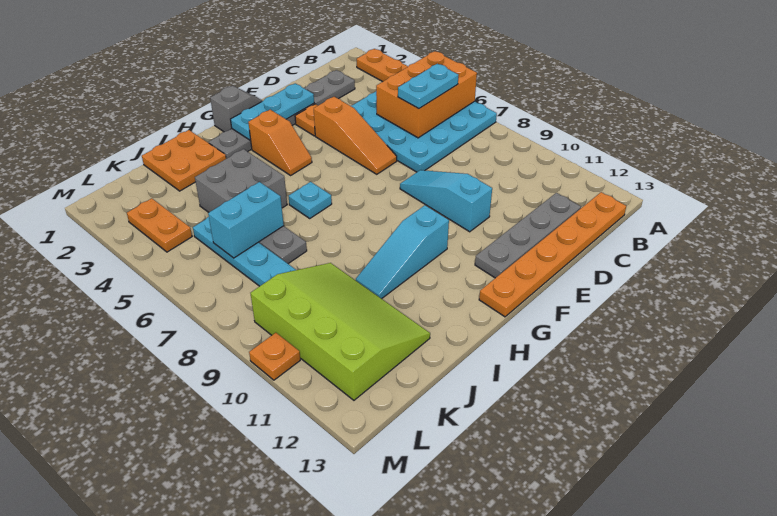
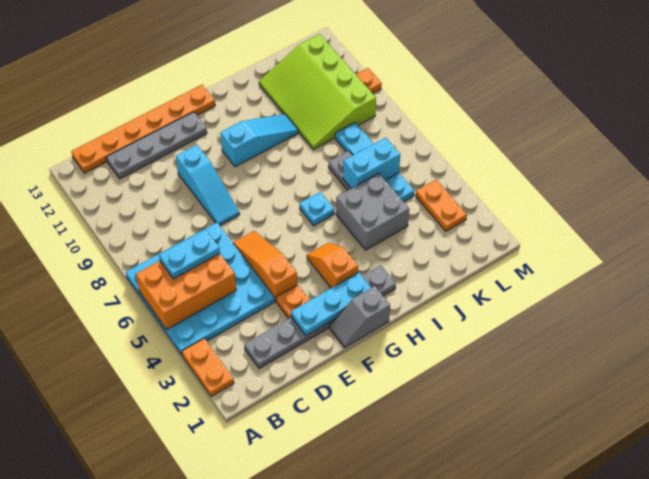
orange 2x2 plate [142,130,226,191] -> none

